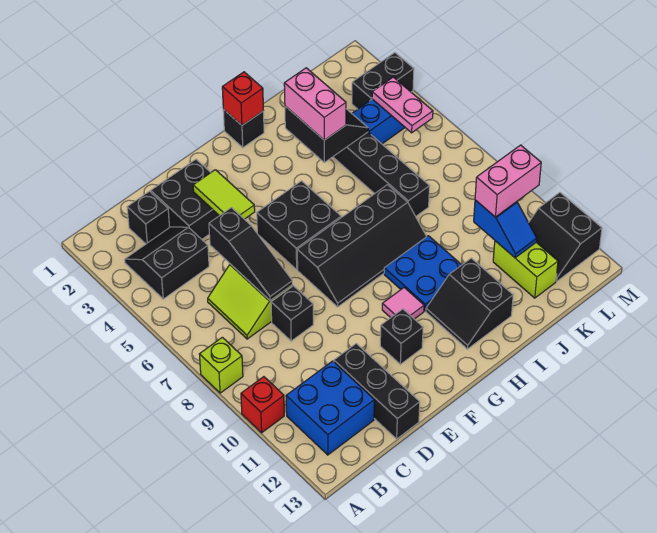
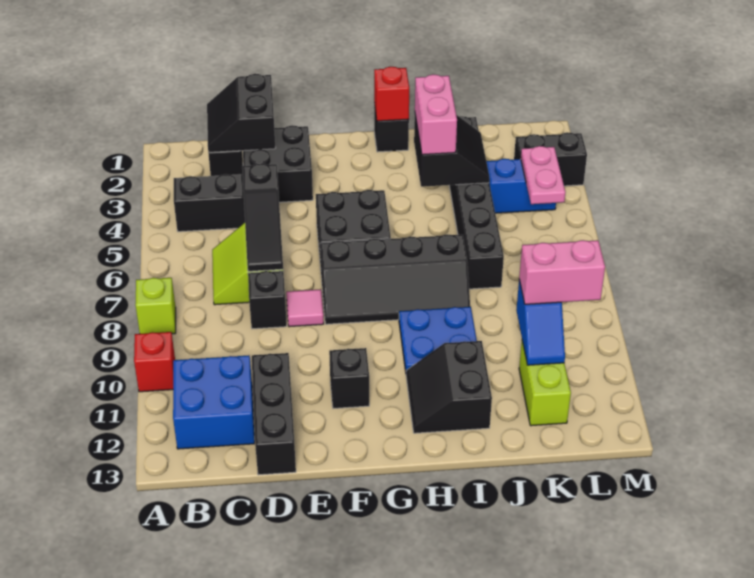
lime 1x2 tile [193,170,255,219] -> none
pink 1x1 tile [382,288,424,319] -> pink 1x1 tile moved to [286,289,324,327]
black 2x2 slope [529,193,602,281] -> black 2x2 slope moved to [207,74,276,152]

